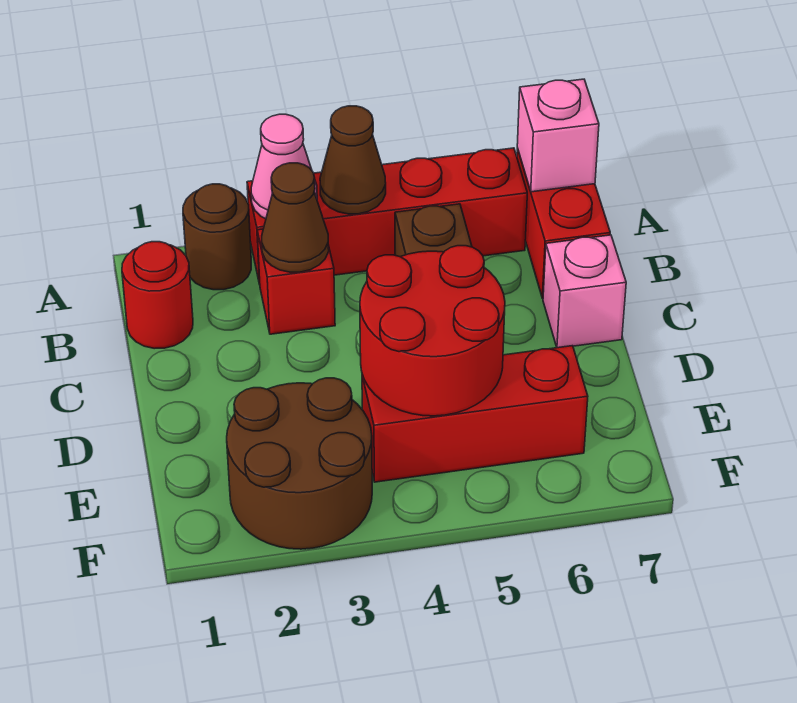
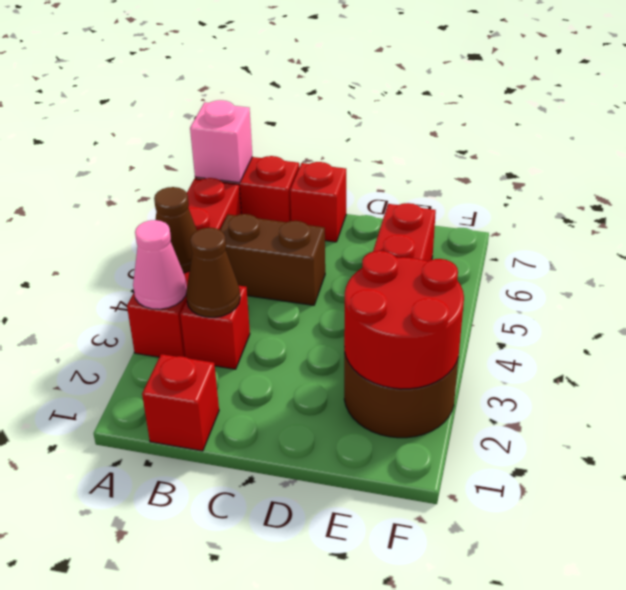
brown 1x1 round brick [183,184,251,290] -> none
red 1x1 round brick [122,242,193,349] -> red 1x1 brick [142,354,219,451]
pink 1x1 brick [543,235,626,348] -> red 1x1 brick [290,162,346,242]
red 2x2 round brick [360,246,505,416] -> red 2x2 round brick moved to [344,251,464,389]

